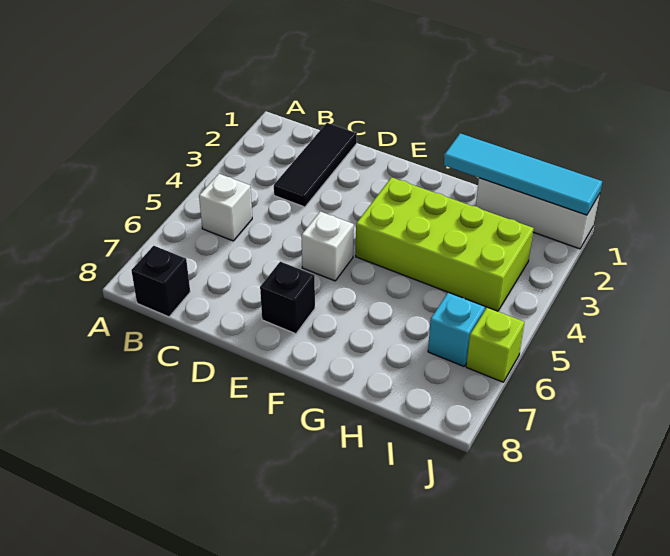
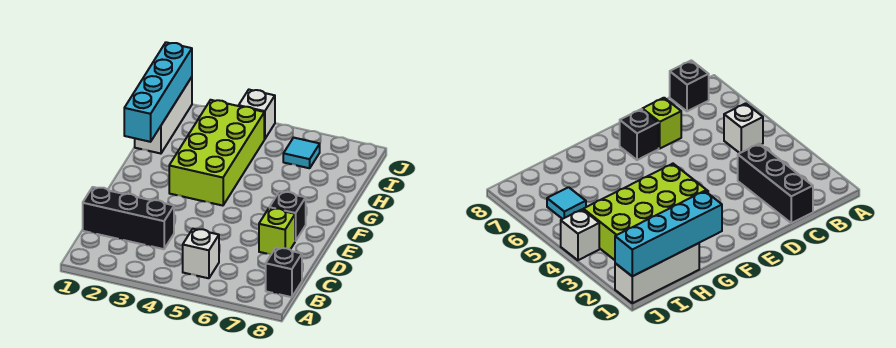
black 1x3 tile [274,123,357,207] -> black 1x3 brick [83,187,174,249]
white 1x1 brick [302,212,354,281] -> white 1x1 brick moved to [239,90,275,139]
cyan 1x4 tile [444,133,602,215] -> cyan 1x4 brick [124,42,192,142]
cyan 1x1 brick [428,293,485,366] -> cyan 1x1 tile [283,138,320,168]
lime 1x1 brick [466,307,524,382] -> lime 1x1 brick moved to [259,208,295,254]

